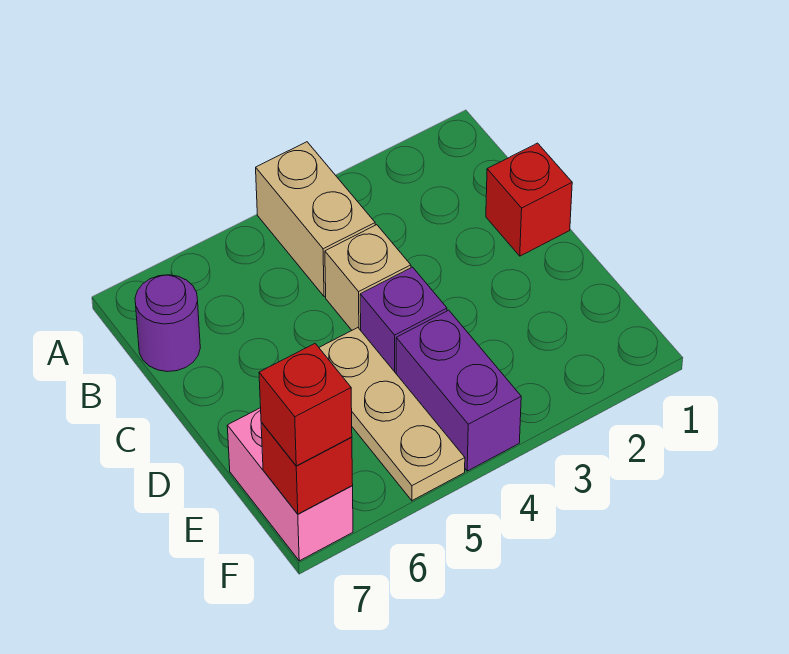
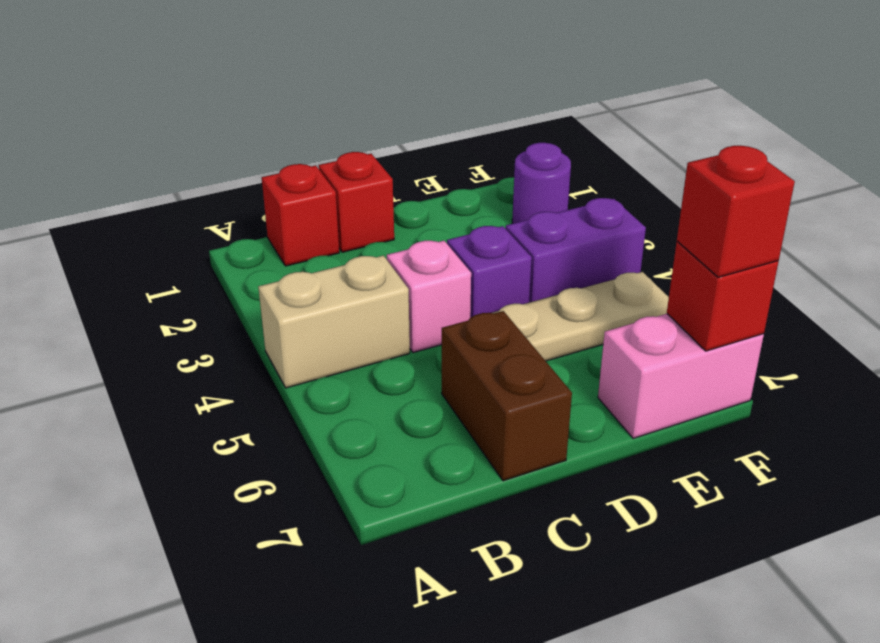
none -> red 1x1 brick [262,164,339,266]
purple 1x1 round brick [135,275,200,372] -> purple 1x1 round brick moved to [512,143,571,224]
tan 1x1 brick [325,225,411,330] -> pink 1x1 brick [387,241,471,353]
none -> brown 1x2 brick [442,311,572,481]

